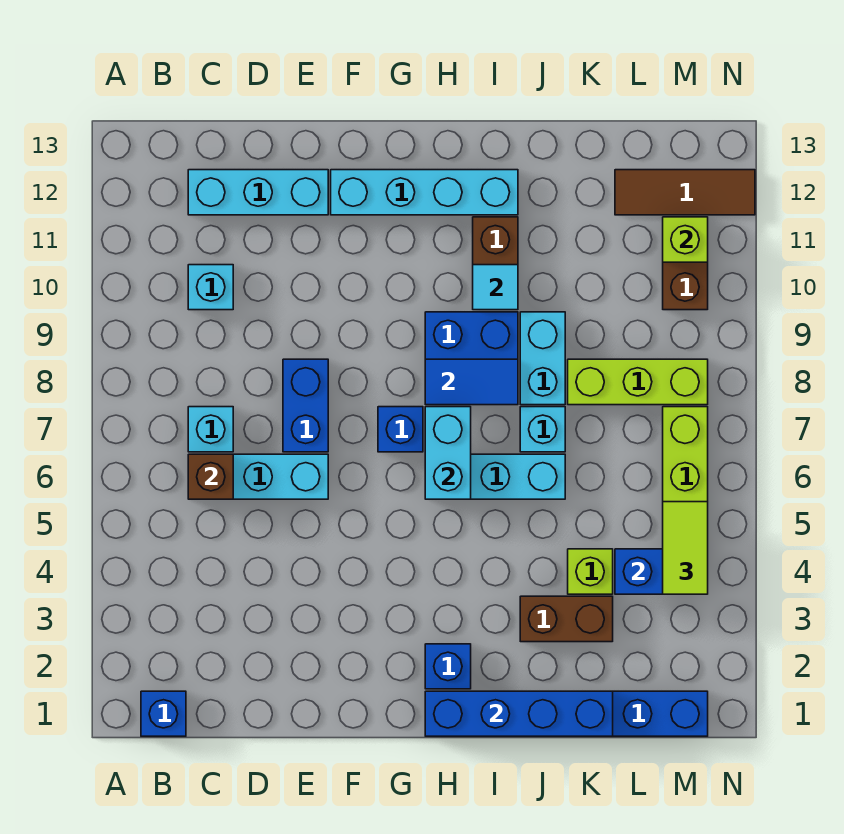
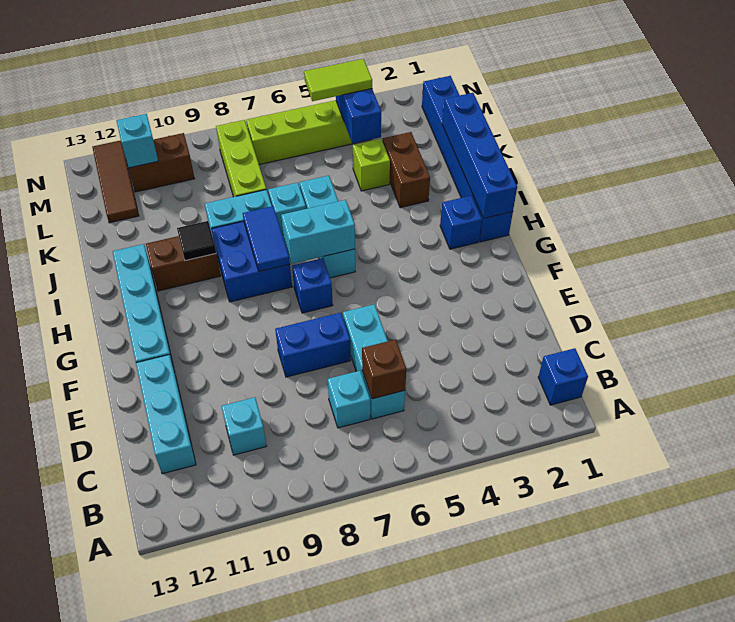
cyan 1x1 tile [473,265,518,310] -> black 1x1 tile [177,221,216,261]
lime 1x1 brick [663,217,708,262] -> cyan 1x1 brick [116,114,158,168]

